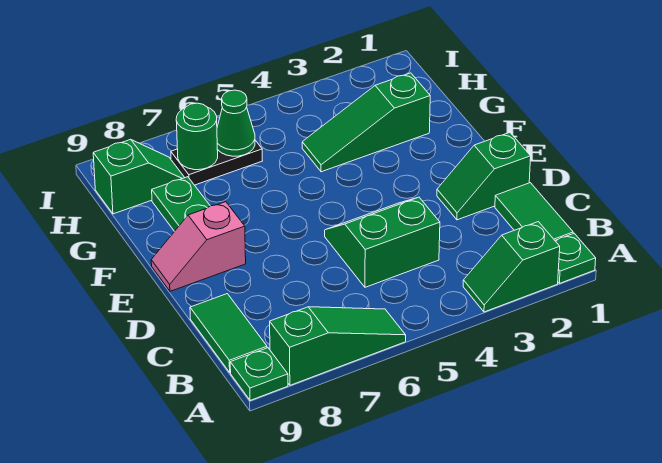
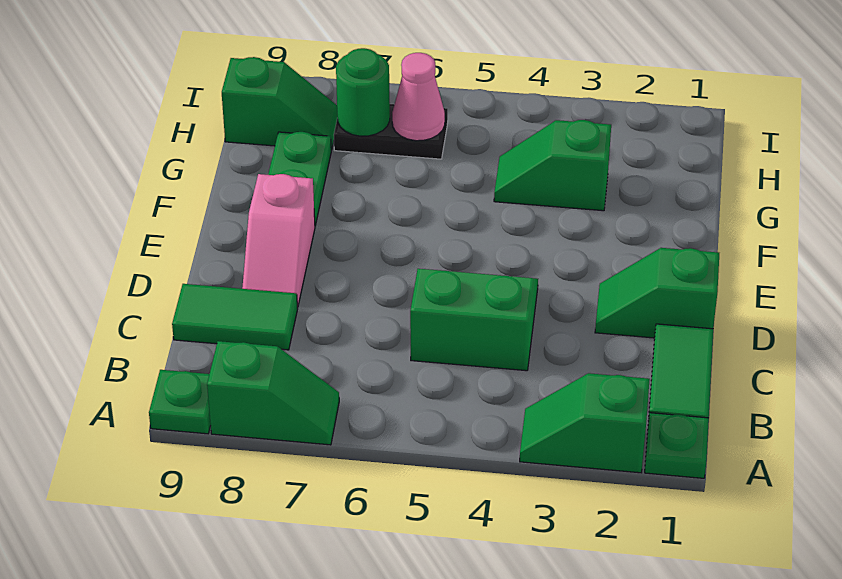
green 1x3 slope [270,307,406,385] -> green 1x2 slope [207,341,339,445]
green 1x2 tile [190,294,267,372] -> green 1x2 tile turned to [172,284,298,350]
pink 1x2 slope [151,202,246,291] -> pink 1x2 slope turned to [242,174,315,307]
green 1x3 slope [302,73,430,172] -> green 1x2 slope [494,120,611,211]
green 1x1 cone [217,90,255,156] -> pink 1x1 cone [392,53,445,141]

